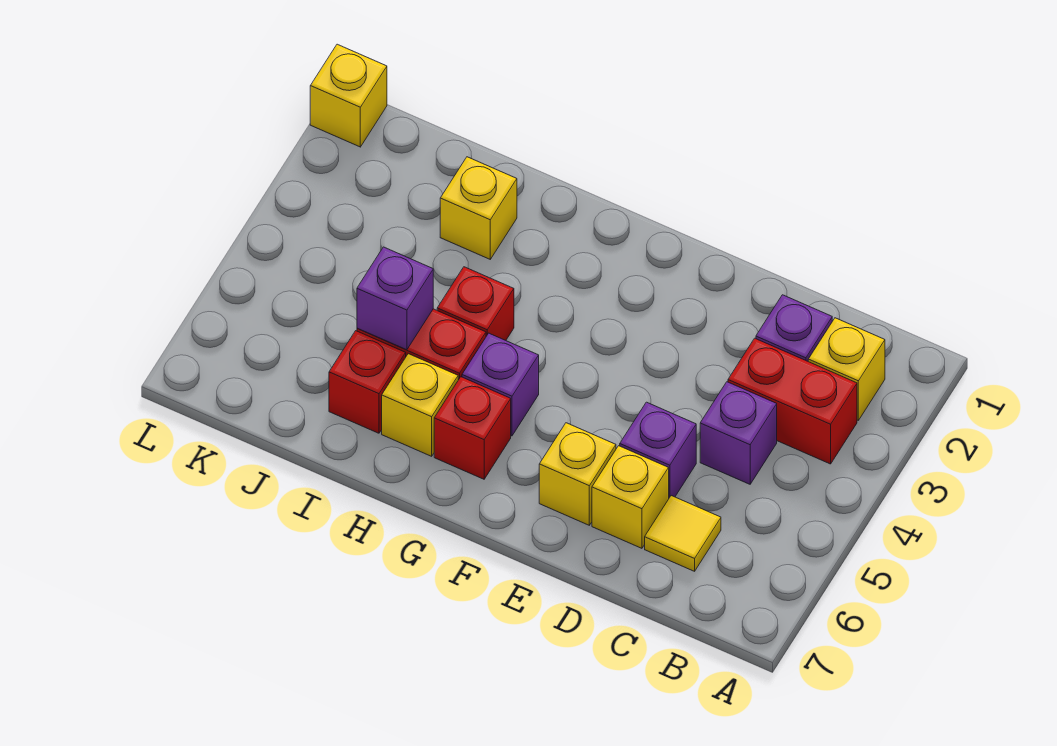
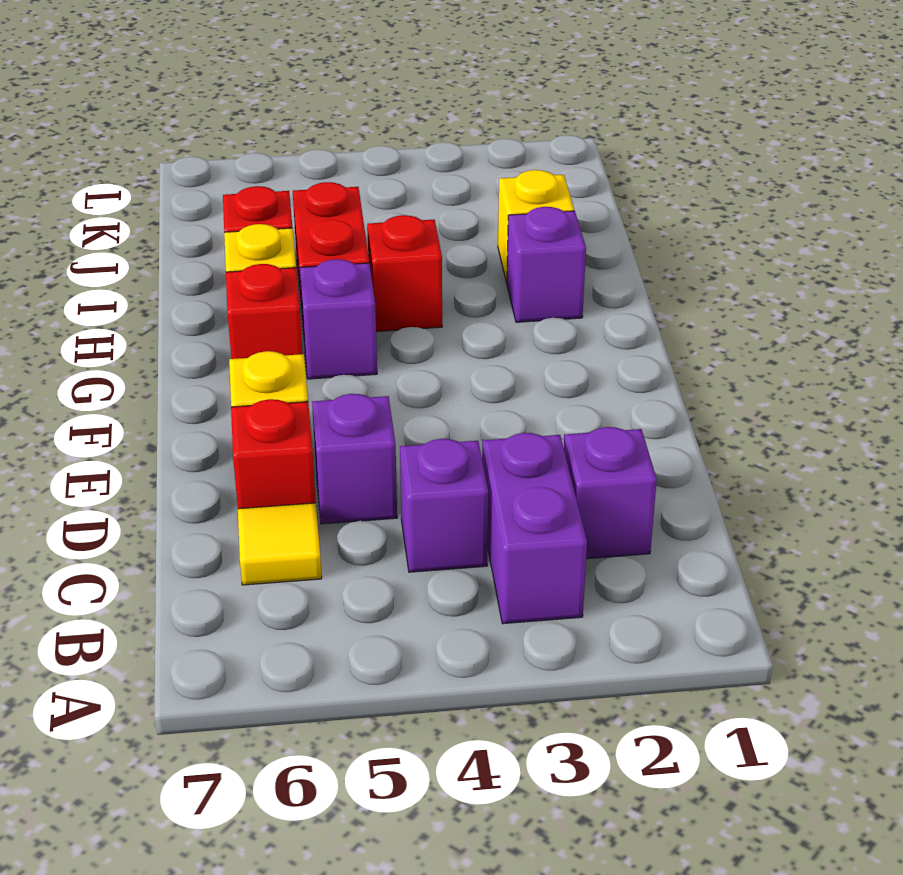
yellow 1x1 brick [808,318,885,420] -> none
red 1x2 brick [728,338,857,464] -> purple 1x2 brick [482,433,587,624]
yellow 1x1 brick [592,446,669,548] -> red 1x1 brick [231,399,316,509]
purple 1x1 brick [357,247,433,350] -> purple 1x1 brick moved to [507,207,586,322]
yellow 1x1 brick [310,44,387,147] -> none

